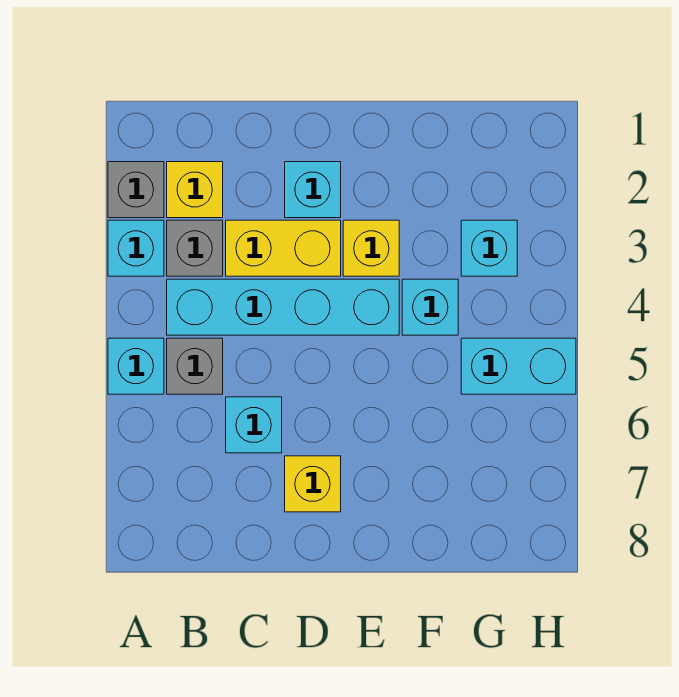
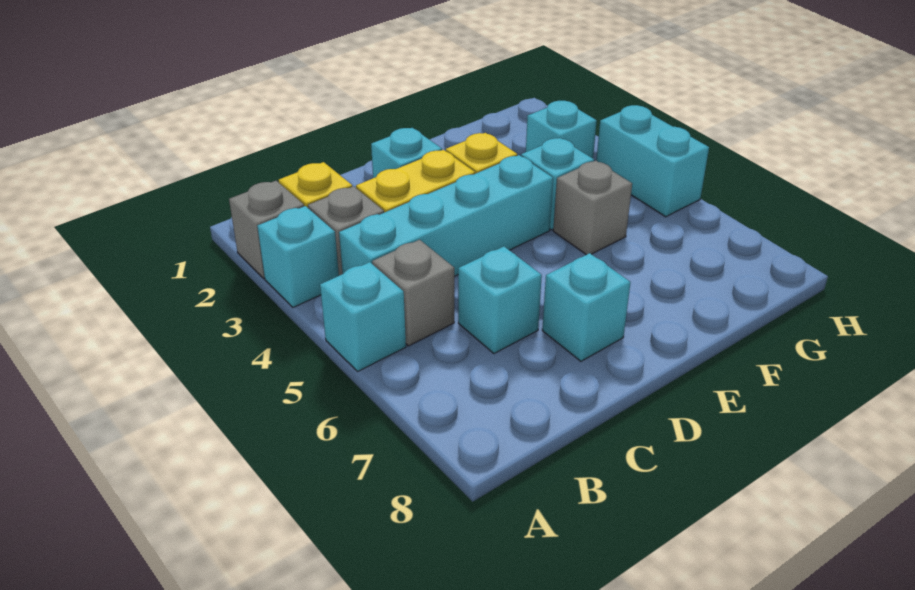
yellow 1x1 brick [285,456,341,512] -> cyan 1x1 brick [542,253,631,361]
none -> grey 1x1 brick [553,161,632,255]
cyan 1x2 brick [461,338,576,394] -> cyan 1x2 brick turned to [596,105,709,217]

